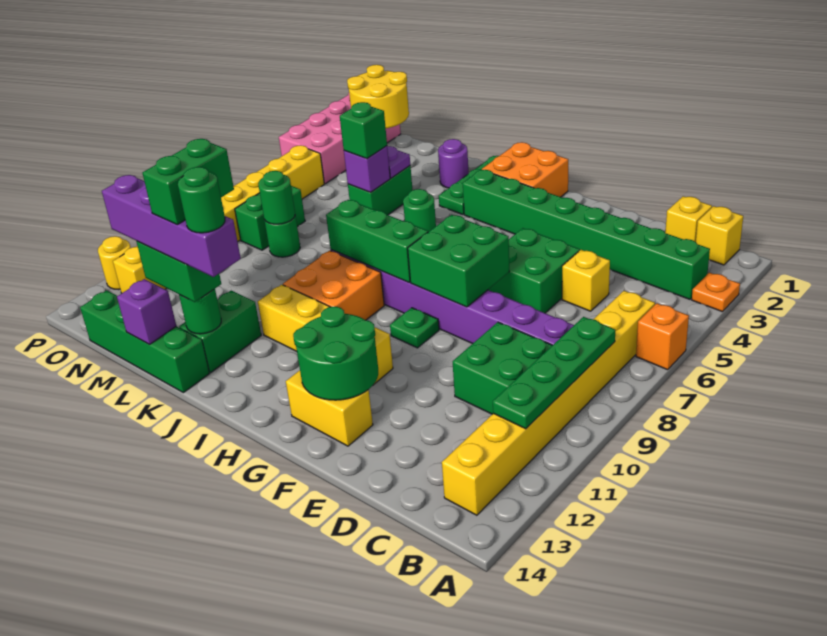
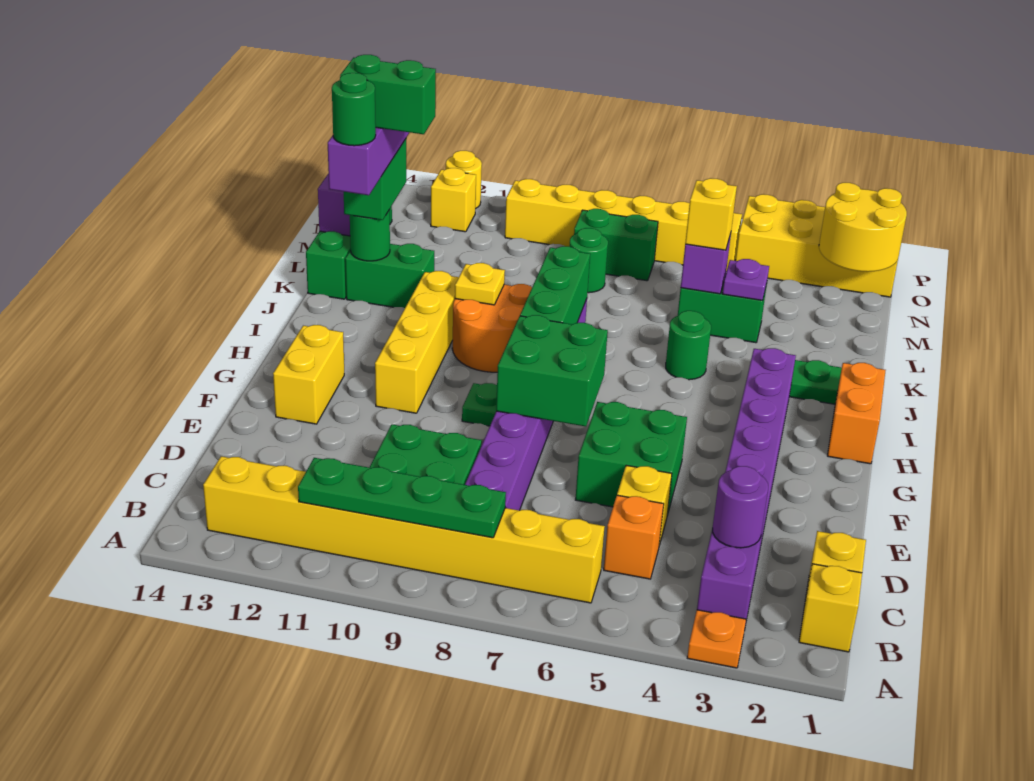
orange 1x1 brick [636,303,689,370] -> orange 1x1 brick moved to [604,495,664,579]
green 1x8 brick [463,170,710,299] -> purple 1x8 brick [697,348,796,621]
green 2x2 round brick [293,306,378,400] -> none
orange 2x2 brick [482,142,568,197] -> orange 1x2 brick [827,363,886,464]
orange 2x2 brick [283,251,384,320] -> orange 2x2 round brick [452,284,532,372]
none -> yellow 1x1 plate [455,263,505,305]
purple 1x1 round brick [438,139,469,188] -> purple 1x1 round brick moved to [713,466,768,548]
green 1x1 brick [340,102,387,159] -> yellow 1x1 brick [685,178,737,250]
green 1x1 round brick [258,171,295,224] -> none
pink 2x4 brick [279,93,401,184] -> yellow 2x4 brick [735,194,898,297]

